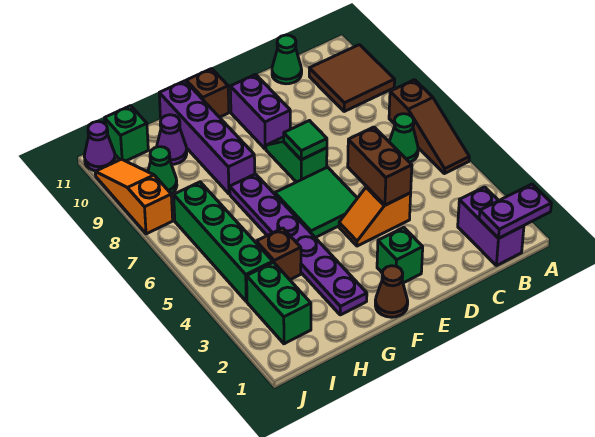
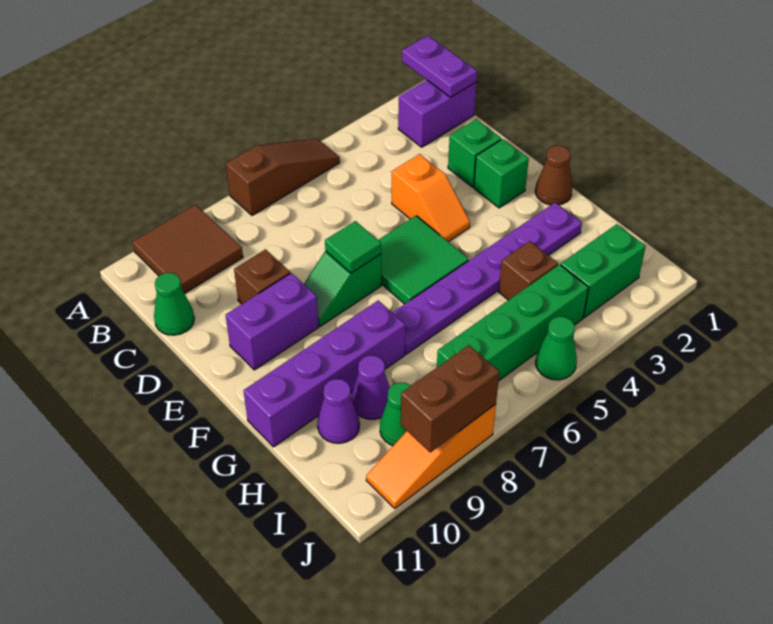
green 1x1 cone [389,114,418,162] -> green 1x1 cone moved to [536,317,577,380]
brown 1x2 brick [348,127,412,205] -> brown 1x2 brick moved to [401,345,499,452]
brown 1x1 brick [186,69,229,117] -> brown 1x1 brick moved to [234,249,290,304]
green 1x1 brick [105,106,148,161] -> green 1x1 brick moved to [448,119,501,187]
purple 1x1 cone [84,122,115,171] -> purple 1x1 cone moved to [351,355,390,419]

